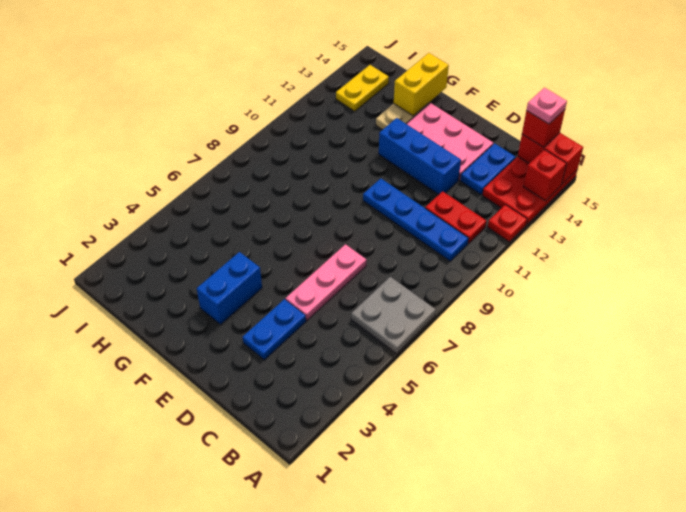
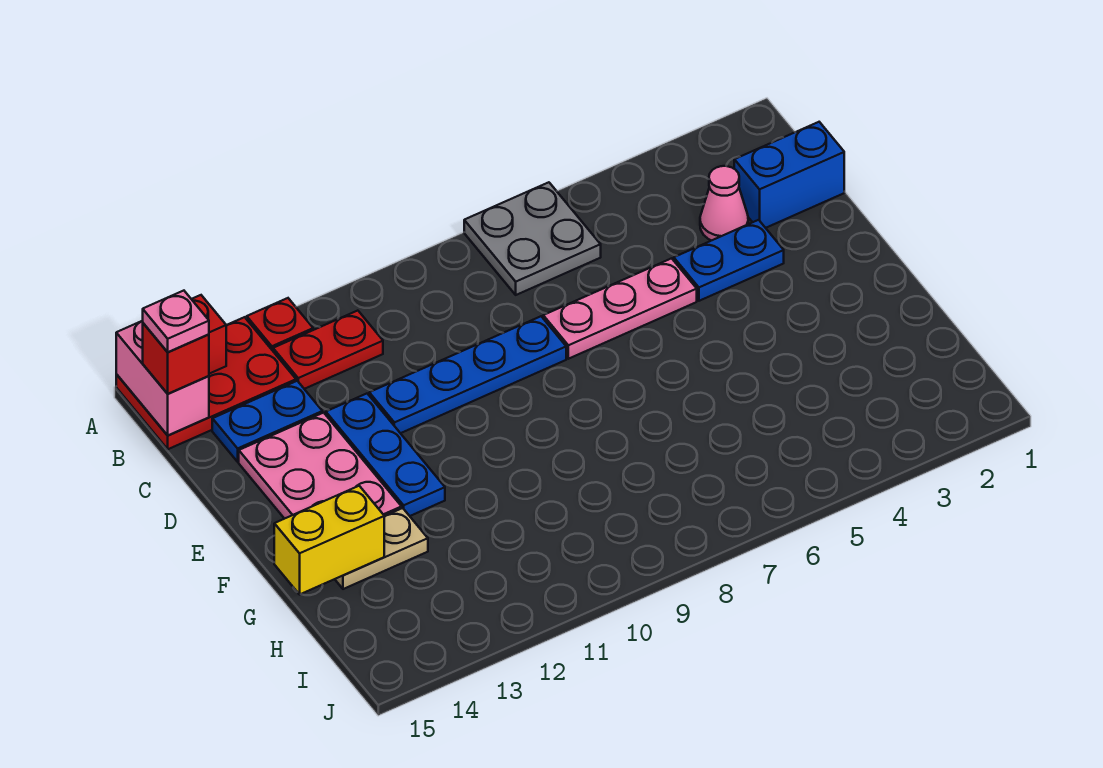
red 1x2 brick [518,133,583,184] -> pink 1x2 brick [116,321,209,435]
blue 1x4 plate [363,179,469,261] -> blue 1x4 plate turned to [369,316,566,433]
red 1x2 plate [425,191,487,244] -> red 1x2 plate turned to [273,311,383,389]
none -> pink 1x1 cone [700,166,748,241]
blue 1x3 brick [379,118,461,195] -> blue 1x3 plate [326,394,445,516]
blue 1x2 brick [197,252,262,325] -> blue 1x2 brick moved to [734,122,844,228]
yellow 1x2 plate [336,65,389,111] -> none

